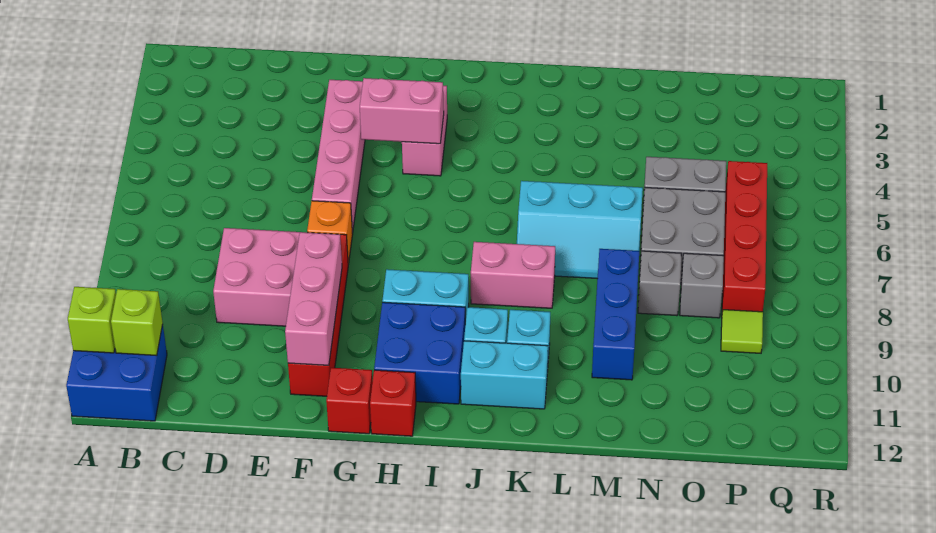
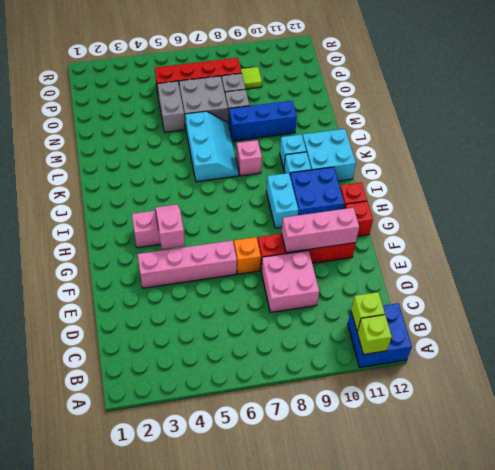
pink 1x2 brick [360,78,444,144] -> pink 1x2 slope [155,204,185,249]
pink 1x2 brick [471,242,555,308] -> pink 1x1 brick [236,140,262,176]
cyan 1x2 brick [461,341,548,409] -> cyan 2x2 brick [303,129,356,181]

